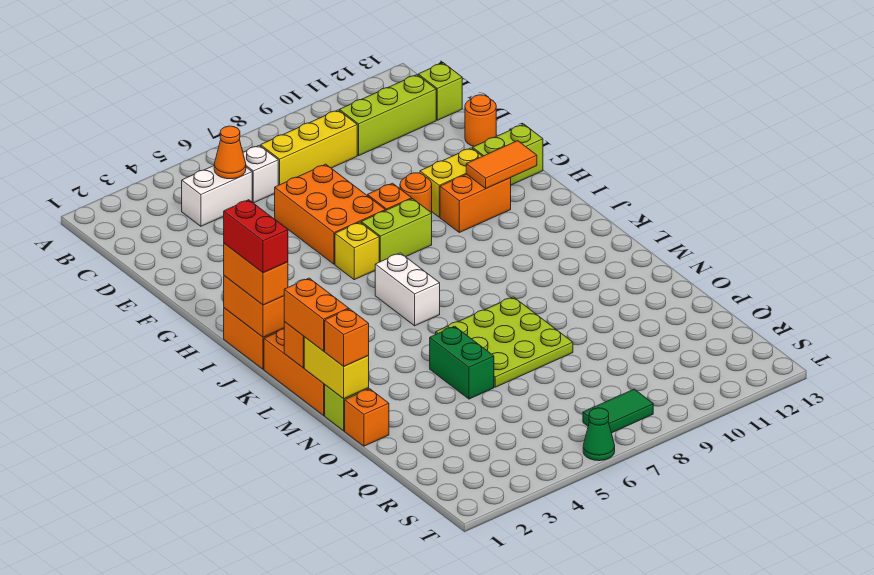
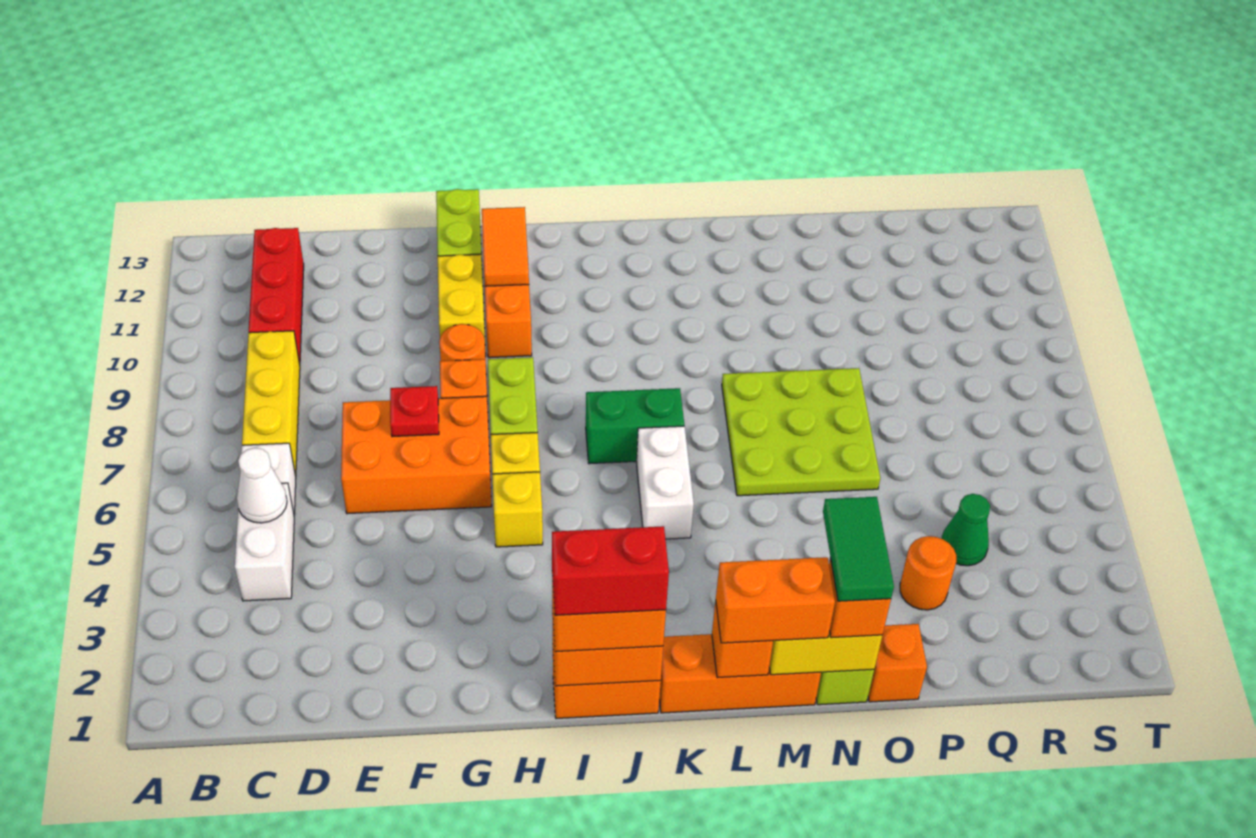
orange 1x1 cone [214,126,246,179] -> white 1x1 cone [237,448,287,523]
lime 1x3 brick [339,75,436,156] -> red 1x3 brick [249,228,304,364]
lime 1x1 brick [418,63,462,120] -> none
orange 1x1 round brick [465,95,496,146] -> orange 1x1 round brick moved to [900,536,956,610]
none -> red 1x1 plate [390,386,439,437]
none -> yellow 1x1 brick [492,472,543,547]
white 1x2 brick [375,253,440,326] -> white 1x2 brick turned to [636,426,694,539]
green 1x2 brick [430,326,494,399] -> green 1x2 brick moved to [586,388,684,464]
green 1x2 tile [583,389,653,433] -> green 1x2 tile moved to [823,497,894,601]
green 1x1 cone [583,408,615,461] -> green 1x1 cone moved to [941,494,990,566]

